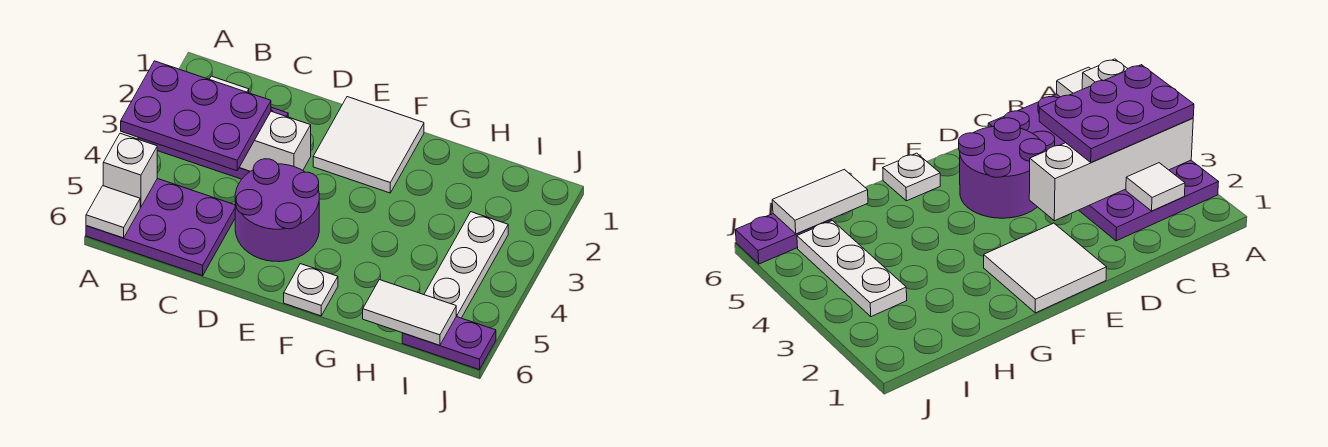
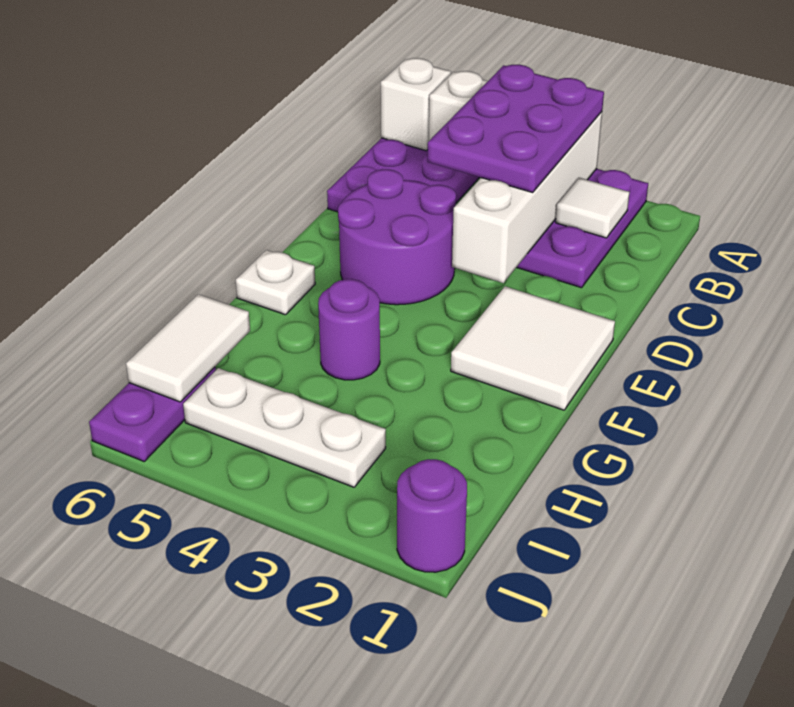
white 1x1 tile [86,186,140,238] -> white 1x1 brick [381,58,451,151]
none -> purple 1x1 round brick [318,279,380,380]
none -> purple 1x1 round brick [397,459,467,572]

